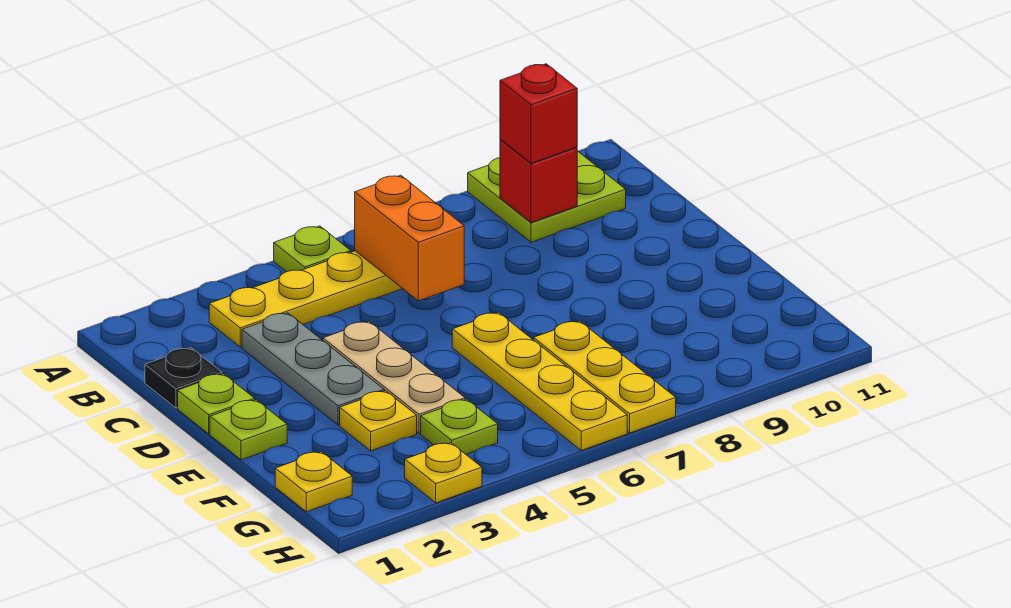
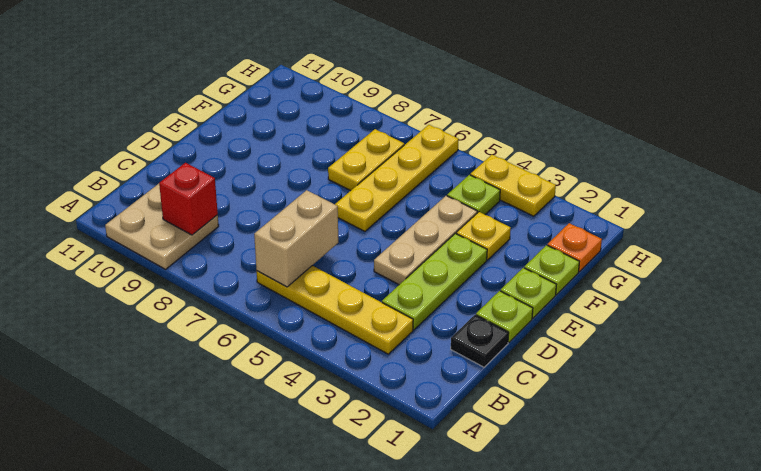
lime 1x1 plate [274,226,351,272] -> lime 1x1 plate moved to [524,245,579,295]
lime 2x2 plate [468,151,626,242] -> tan 2x2 plate [105,184,219,269]
orange 1x2 brick [355,175,464,301] -> tan 1x2 brick [254,190,338,287]
red 1x1 brick [500,64,577,163] -> none
grey 1x3 plate [242,313,384,425] -> lime 1x3 plate [382,234,487,330]
yellow 1x3 plate [534,321,676,433] -> yellow 1x2 plate [328,129,404,191]
yellow 1x1 plate [275,452,352,512] -> orange 1x1 plate [547,223,602,272]
yellow 1x1 plate [405,443,482,503] -> yellow 1x2 plate [470,155,556,216]

